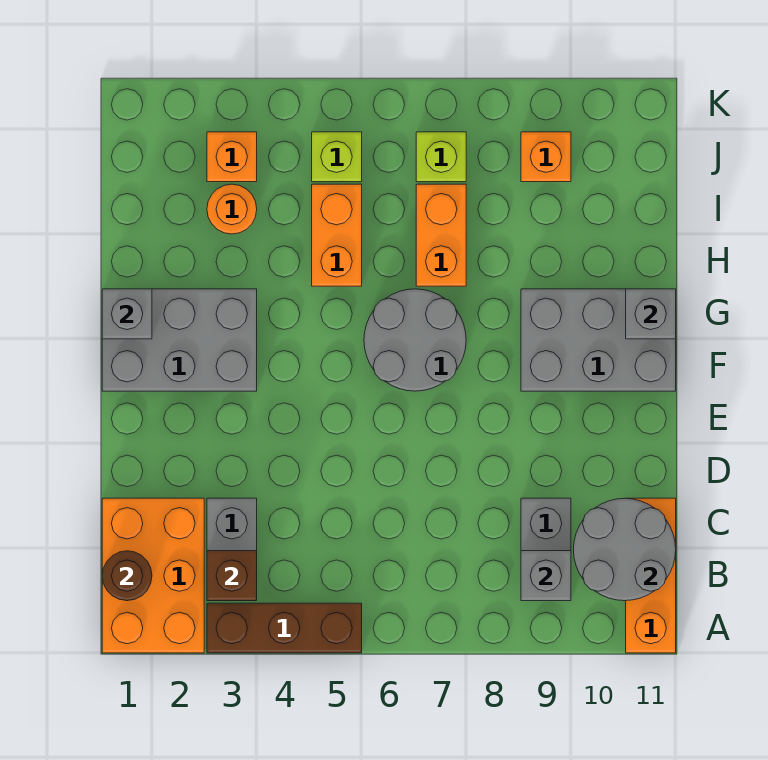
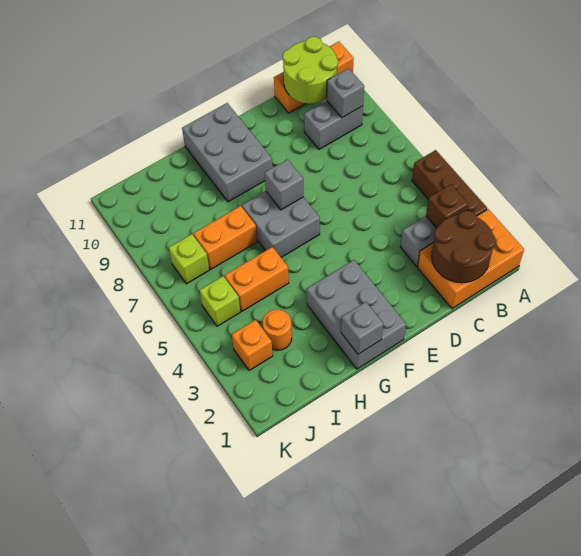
brown 1x1 round brick [102,551,152,601] -> brown 2x2 round brick [432,211,496,283]
grey 2x2 round brick [573,498,676,601] -> lime 2x2 round brick [283,36,338,104]
grey 2x2 round brick [364,289,466,391] -> grey 2x2 brick [242,191,320,257]
grey 1x1 brick [626,289,676,339] -> grey 1x1 brick moved to [265,159,304,210]
orange 1x1 brick [521,132,571,182] -> none

